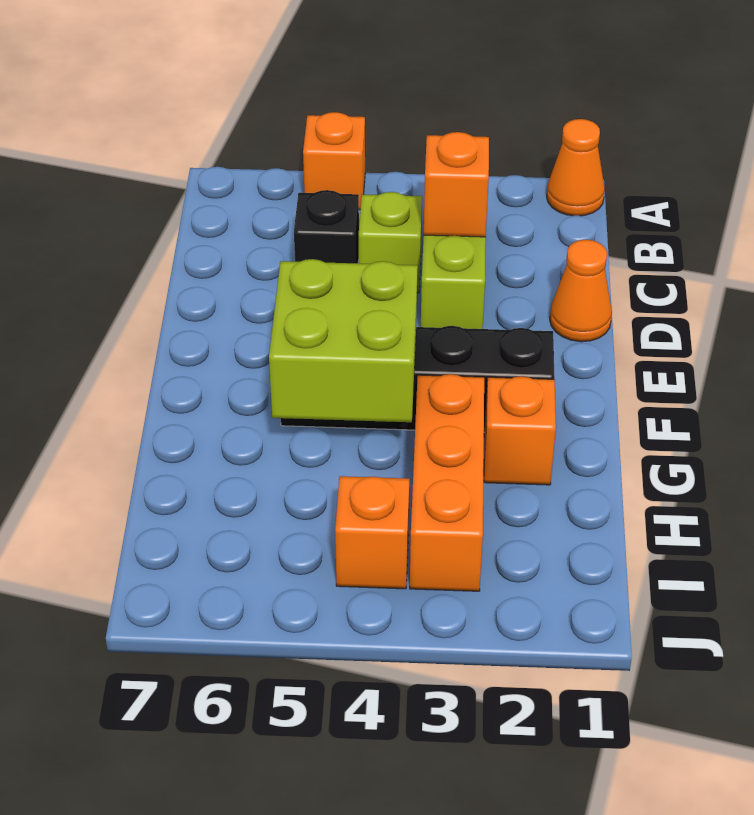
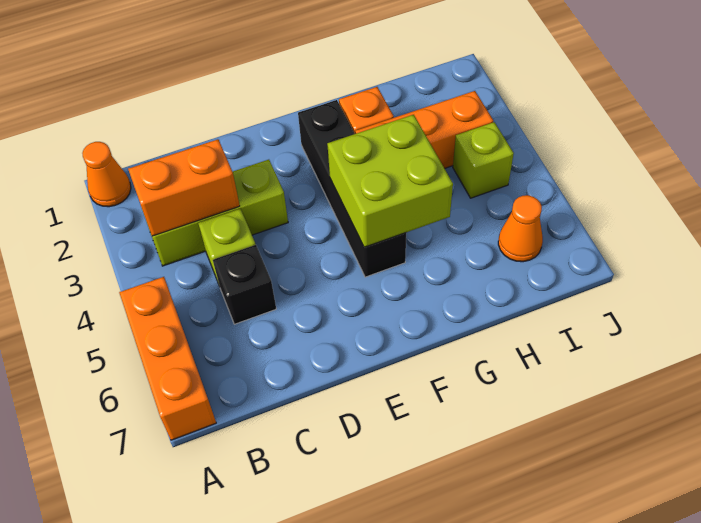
orange 1x1 brick [303,112,365,210] -> orange 1x3 brick [119,277,216,440]
orange 1x1 brick [424,132,489,237] -> orange 1x2 brick [128,139,240,236]
orange 1x1 cone [550,240,612,342] -> orange 1x1 cone moved to [498,195,543,262]
orange 1x1 brick [335,476,410,589] -> lime 1x1 brick [453,122,514,198]

